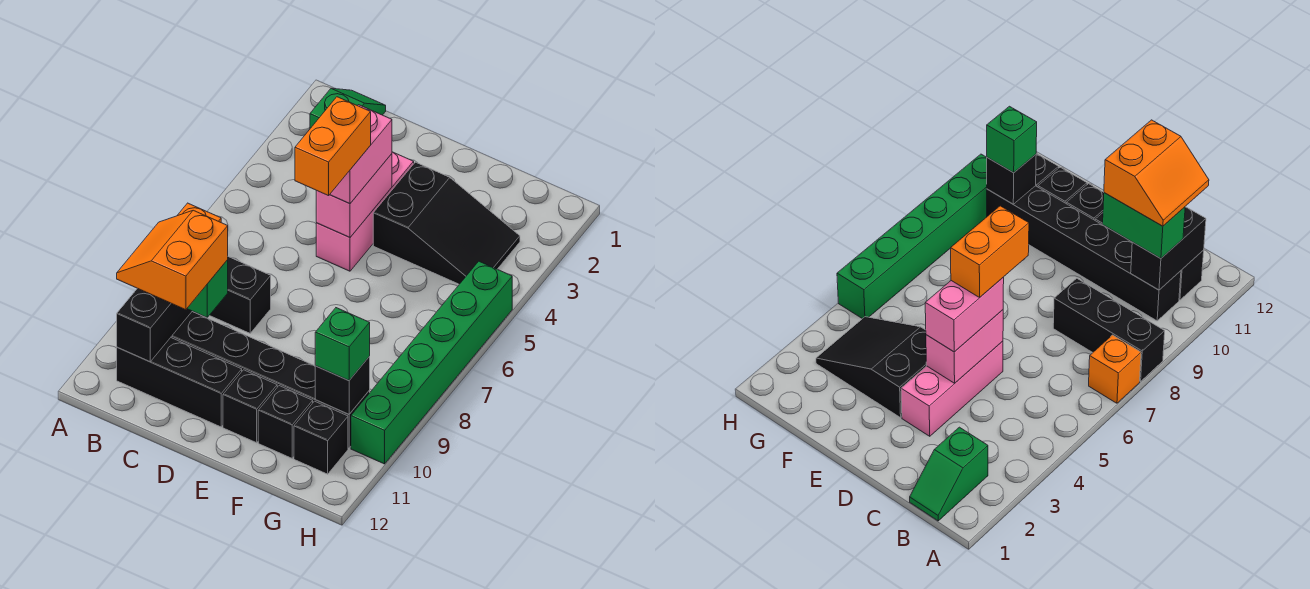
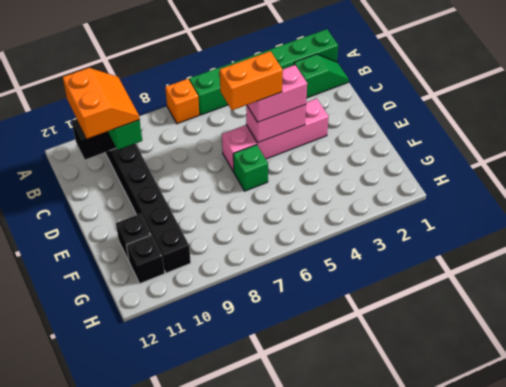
black 1x3 brick [209,257,271,333] -> none
orange 2x2 slope [117,210,228,310] -> orange 2x2 slope turned to [63,68,140,139]
black 1x3 brick [117,338,242,427] -> none
pink 1x3 brick [316,152,414,271] -> pink 1x4 brick [222,99,329,171]
black 2x3 slope [373,162,520,284] -> none
black 1x1 brick [223,370,277,443] -> none
black 1x1 brick [315,357,370,414] -> none
green 1x1 brick [315,308,370,380] -> green 1x1 brick moved to [233,145,268,191]
green 1x6 brick [351,261,512,464] -> green 1x6 brick moved to [189,29,338,115]

